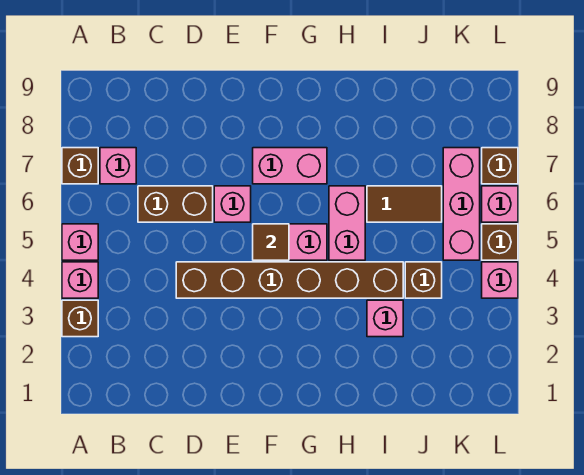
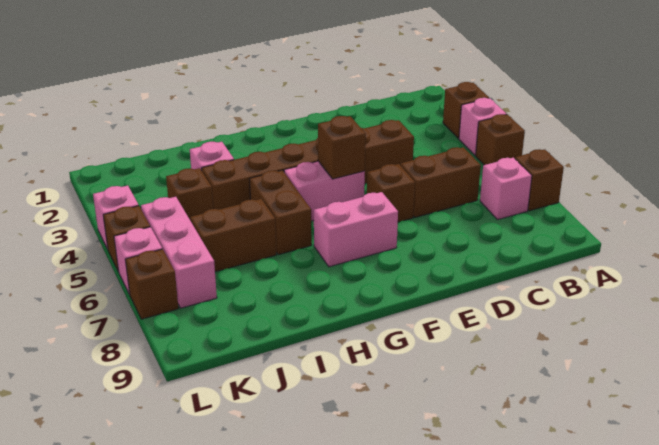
pink 1x1 brick [62,224,98,260] -> brown 1x1 brick [476,114,525,165]
pink 1x1 brick [214,186,251,222] -> brown 1x1 brick [367,164,415,222]
brown 1x1 tile [253,224,289,260] -> brown 1x1 brick [318,116,366,179]
pink 1x2 brick [329,186,365,260] -> brown 1x2 brick [249,170,312,255]
brown 1x2 tile [367,186,442,222] -> brown 1x2 brick [190,199,276,272]

